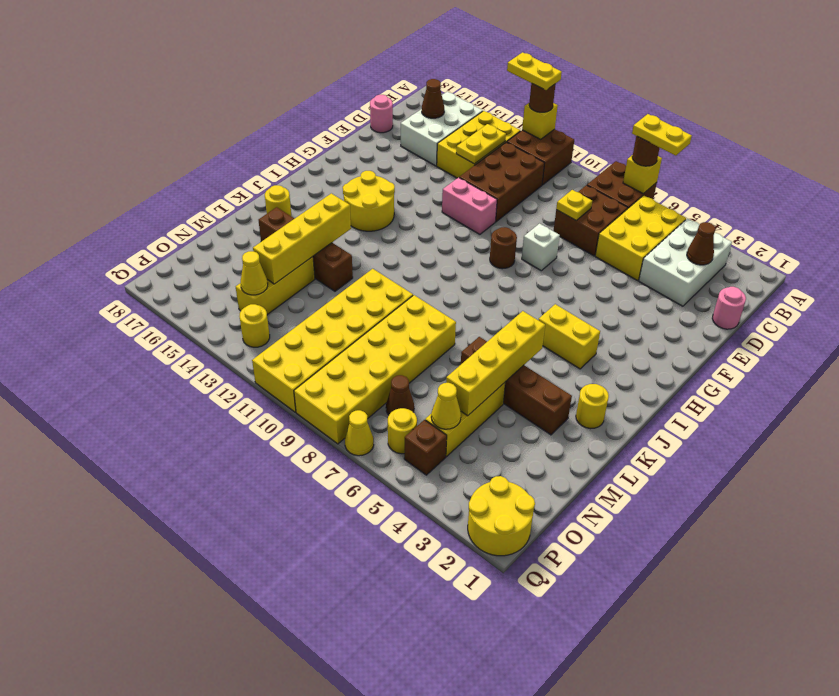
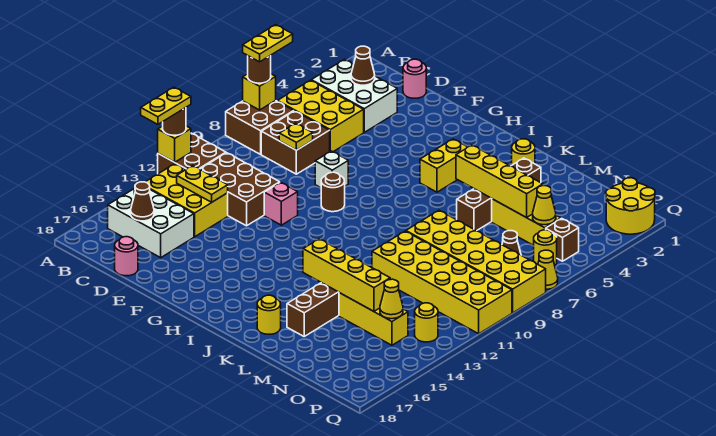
pink 1x2 brick [442,178,497,234] -> pink 1x1 brick [264,182,298,225]
yellow 2x2 round brick [343,171,395,231] -> none

